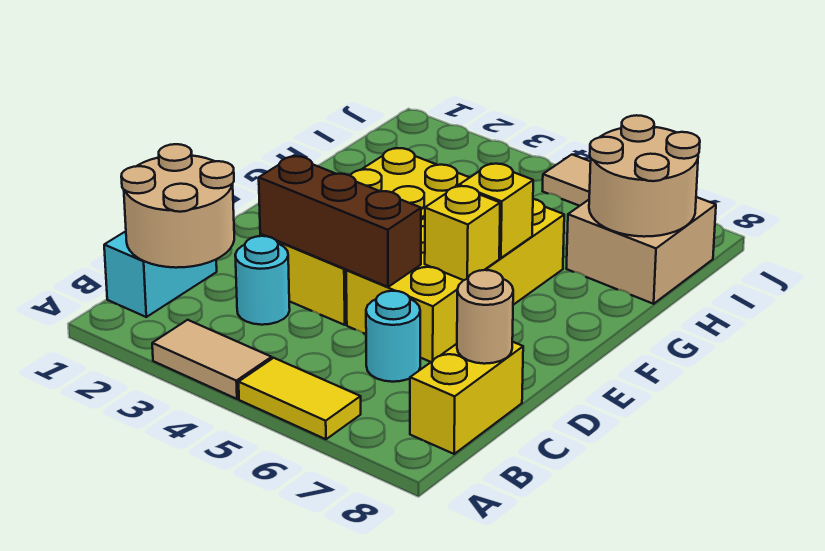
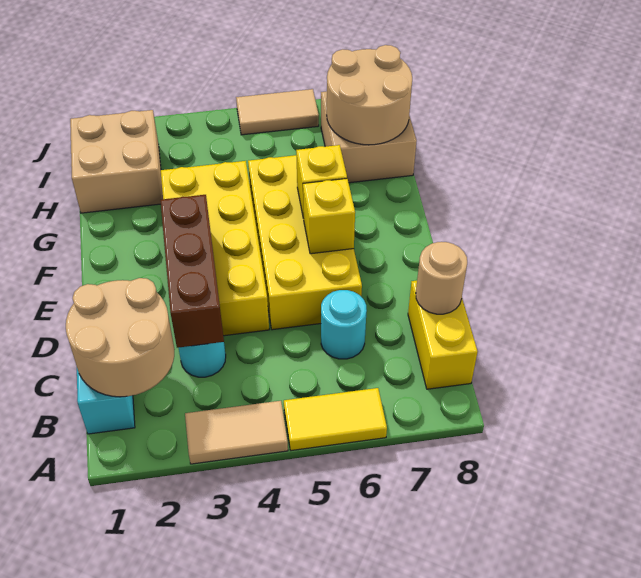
brown 1x3 brick [259,156,421,287] -> brown 1x3 brick turned to [160,195,224,348]
none -> tan 2x2 brick [70,110,163,213]

